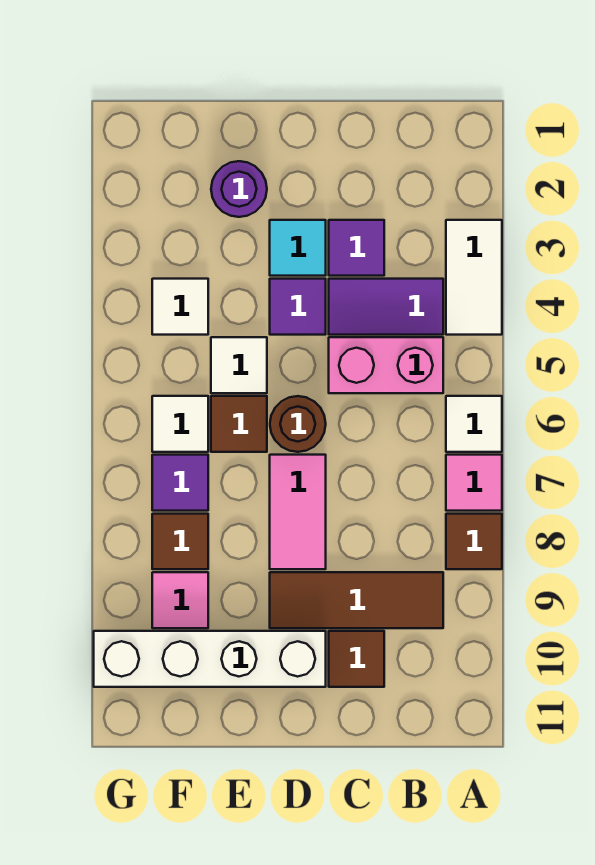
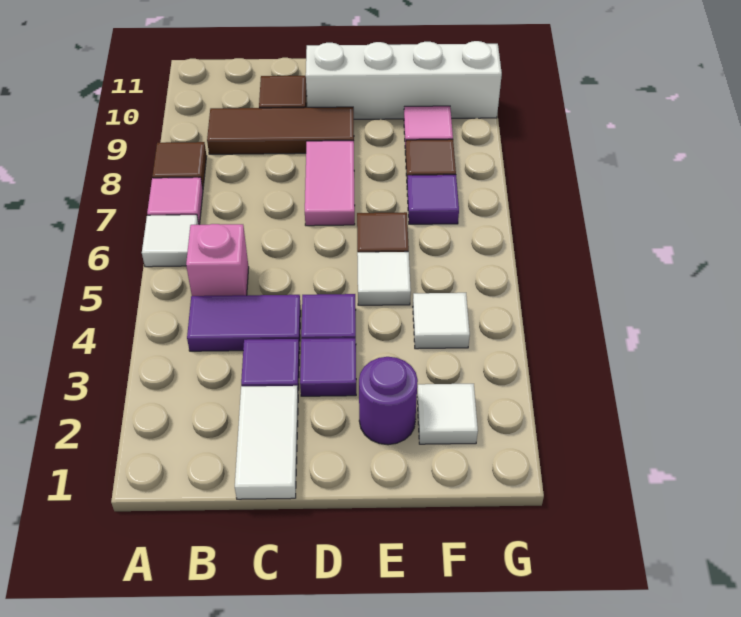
white 1x2 tile [446,220,502,335] -> white 1x2 tile moved to [235,386,298,499]
pink 1x2 brick [329,337,443,393] -> pink 1x1 brick [186,224,249,296]
cyan 1x1 tile [270,220,326,276] -> purple 1x1 tile [300,338,356,396]
brown 1x1 round brick [270,396,326,452] -> none
white 1x1 tile [152,396,208,452] -> white 1x1 tile moved to [417,384,478,444]

